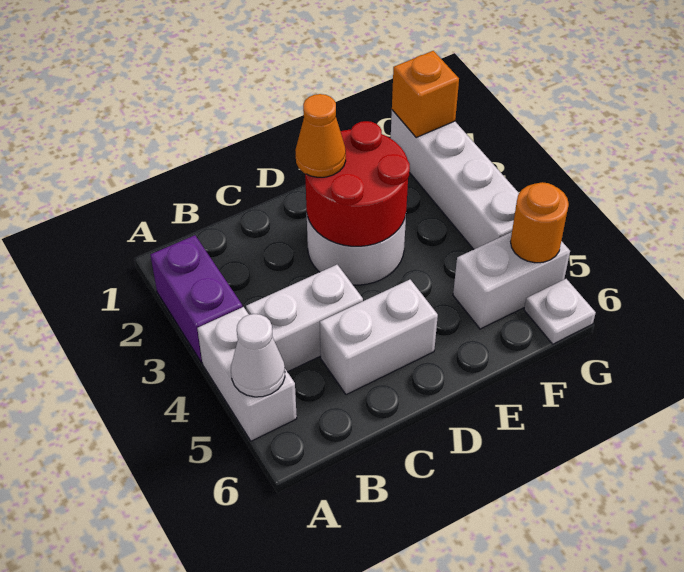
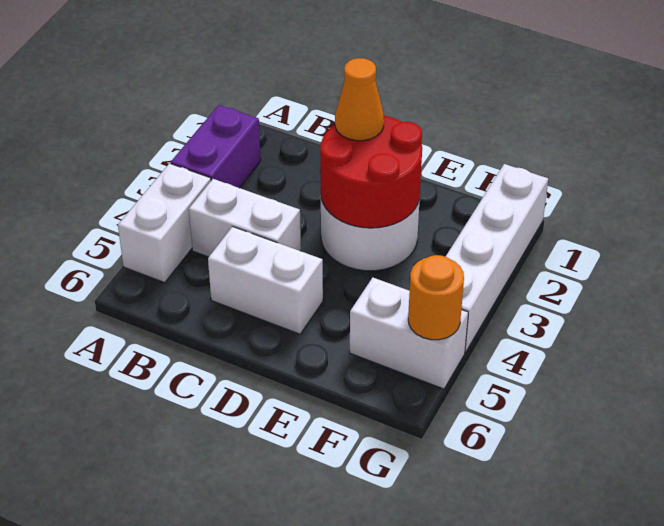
white 1x1 cone [231,314,285,397] -> none
orange 1x1 brick [392,51,459,137] -> none
white 1x1 plate [524,279,596,344] -> none

